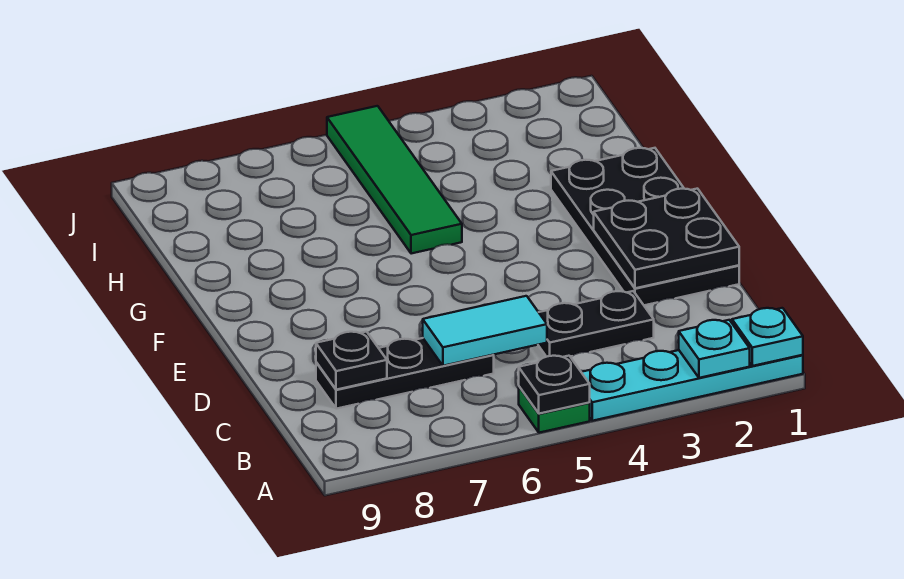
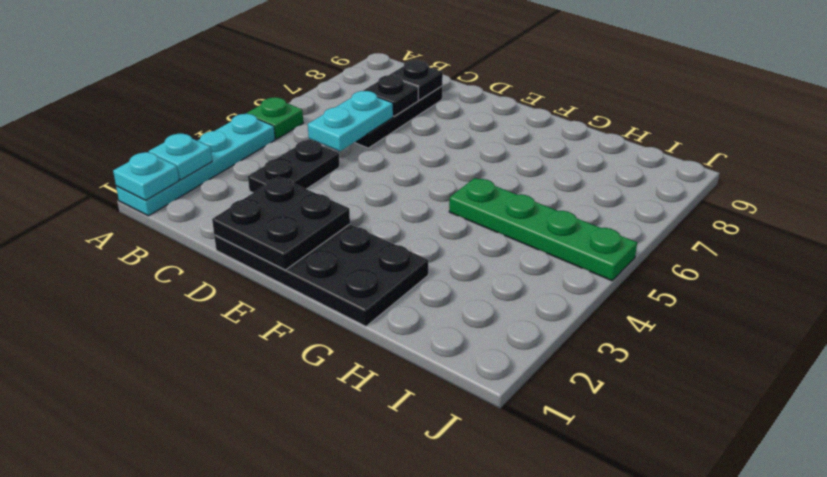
black 1x1 plate [519,356,590,414] -> black 1x1 plate moved to [363,75,418,116]
cyan 1x2 tile [423,296,547,366] -> cyan 1x2 plate [308,91,393,151]
green 1x4 tile [327,106,462,254] -> green 1x4 plate [449,178,637,281]

